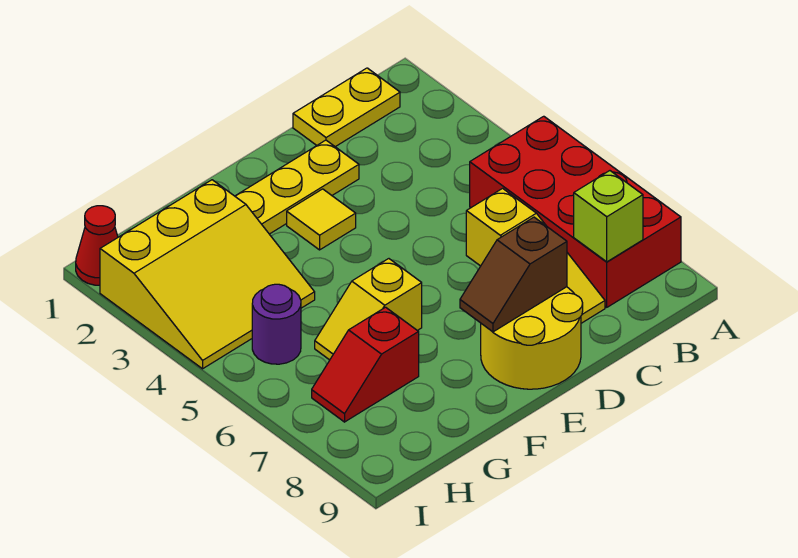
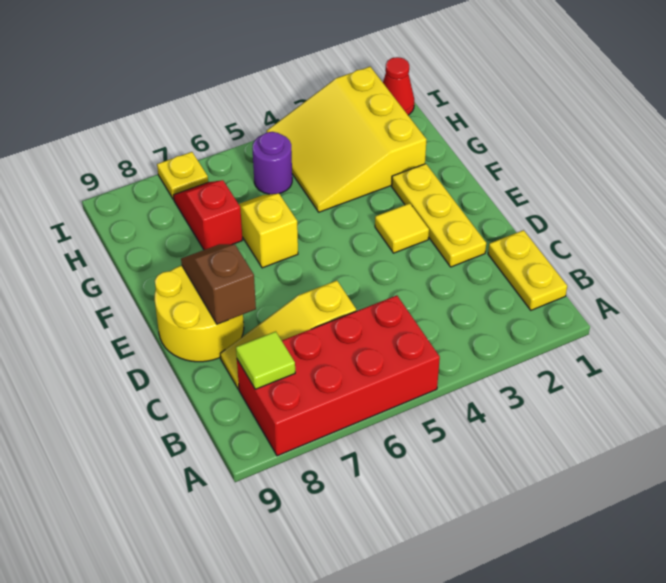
lime 1x1 brick [574,171,643,262] -> lime 1x1 tile [236,331,295,389]
none -> yellow 1x1 plate [157,152,208,200]

